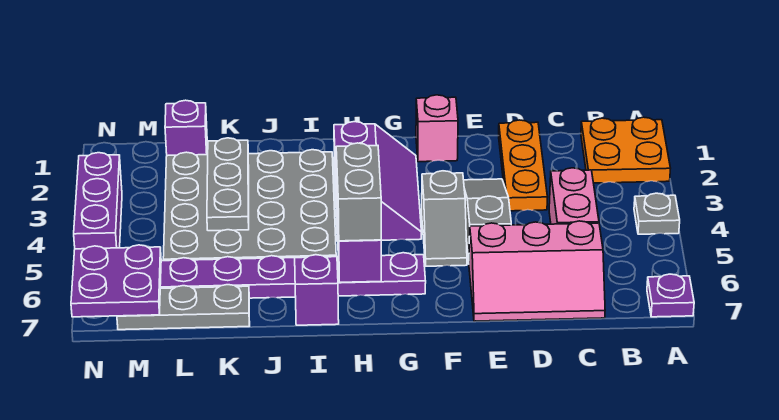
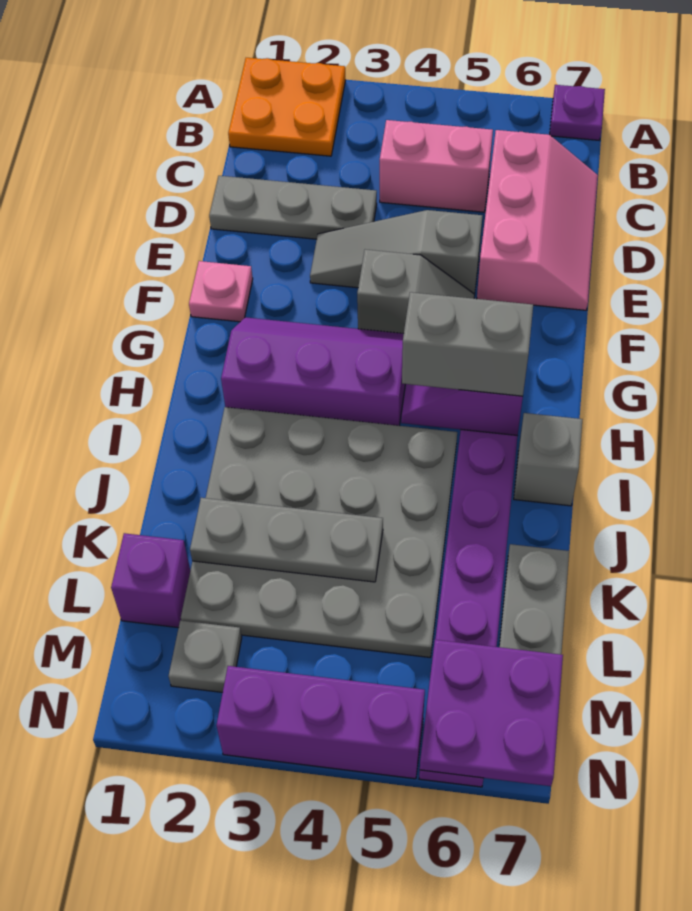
grey 1x1 plate [634,193,680,234] -> grey 1x1 plate moved to [169,620,242,692]
orange 1x3 plate [499,120,547,211] -> grey 1x3 plate [209,176,377,239]
pink 1x1 brick [416,95,458,162] -> pink 1x1 plate [189,261,253,322]
purple 1x1 brick [295,255,339,325] -> grey 1x1 brick [514,413,583,506]

